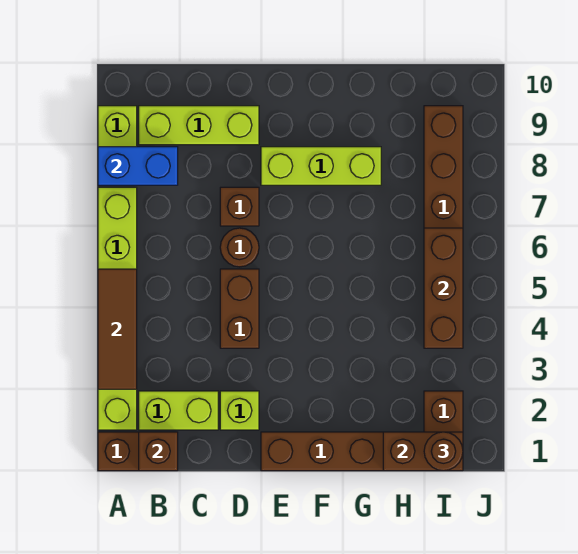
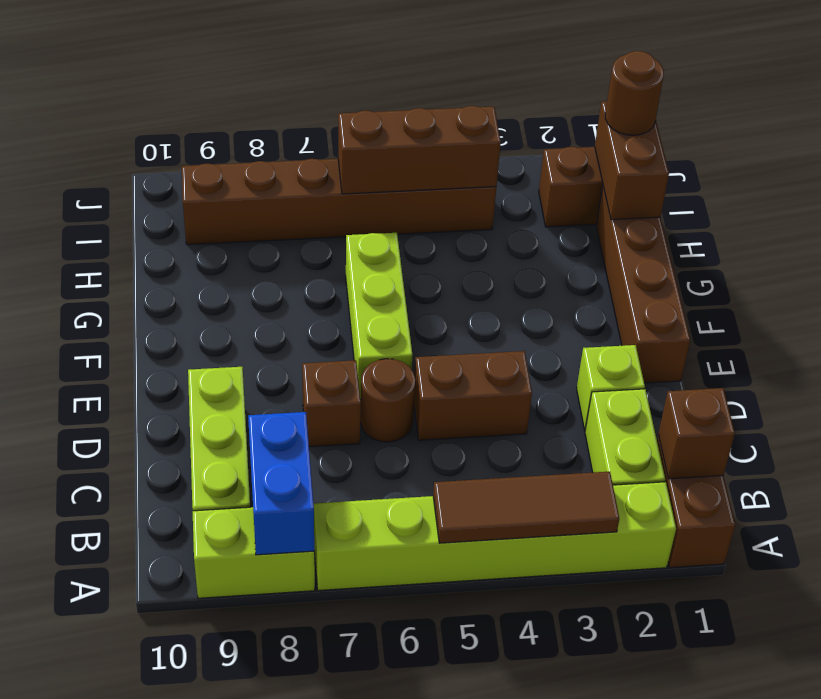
lime 1x3 brick [261,147,381,185] -> lime 1x3 brick moved to [346,233,412,399]

